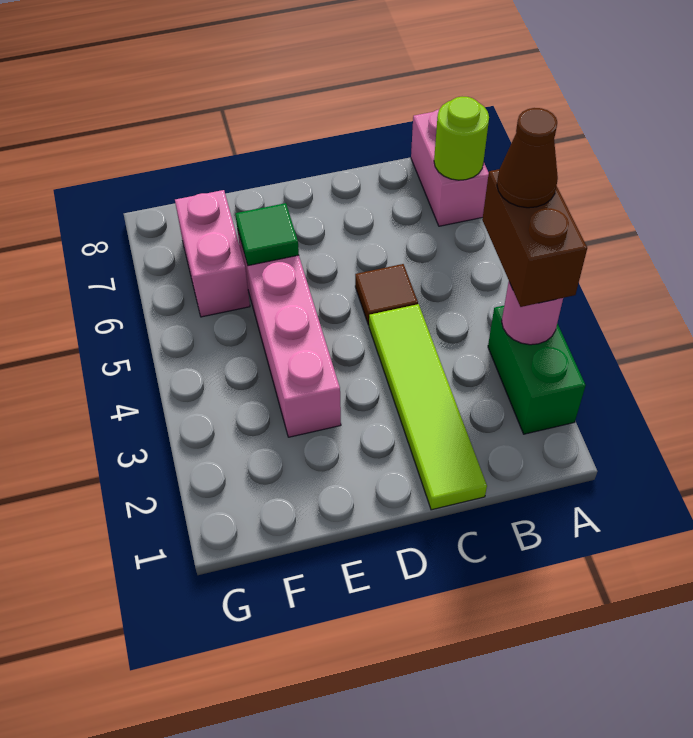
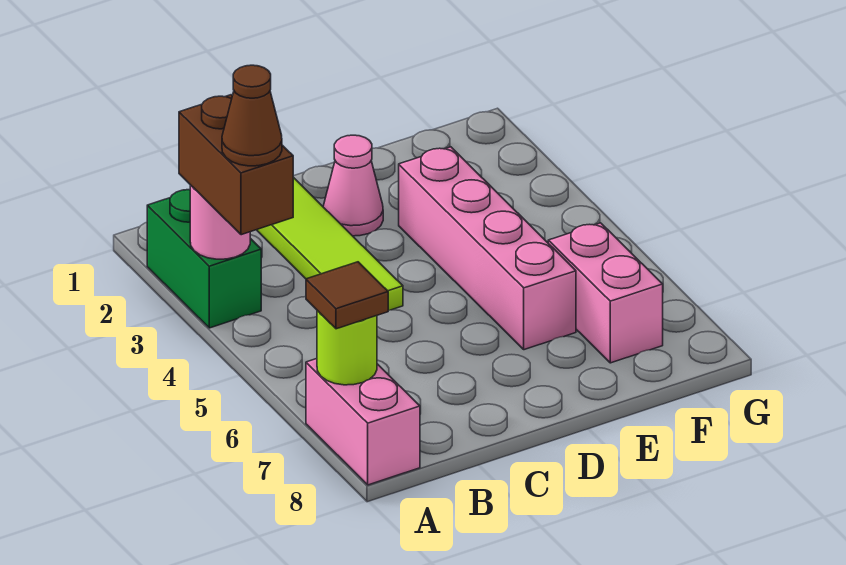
brown 1x1 tile [355,264,418,325] -> brown 1x1 tile moved to [306,262,388,329]
none -> pink 1x1 cone [323,135,383,236]
green 1x1 tile [235,203,299,266] -> none

